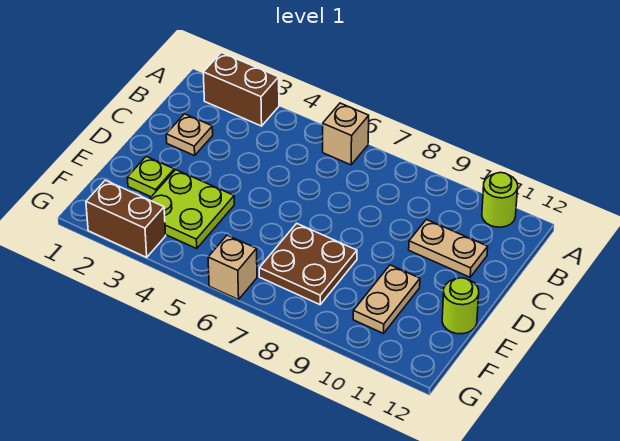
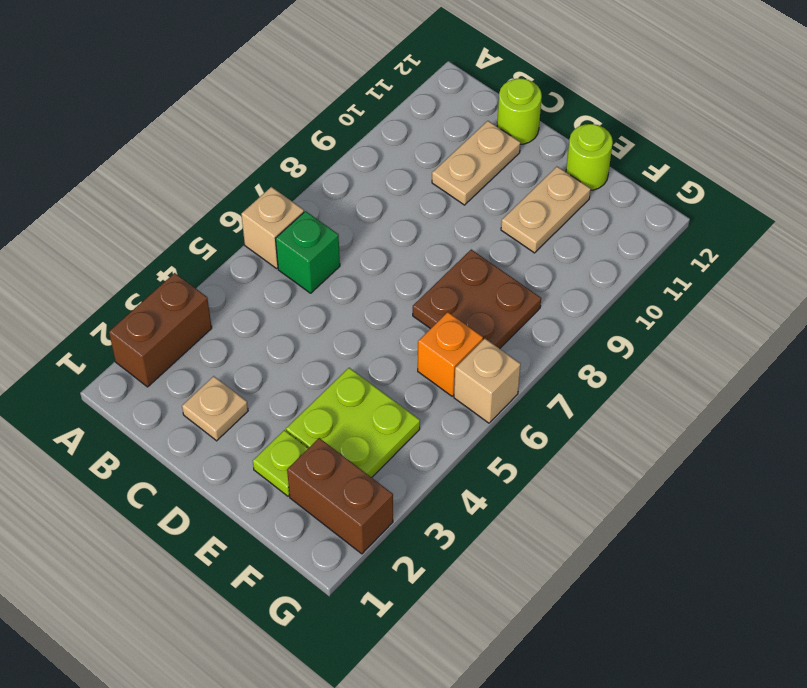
lime 1x1 round brick [482,172,518,227] -> lime 1x1 round brick moved to [497,78,542,144]
none -> green 1x1 brick [276,211,340,293]
tan 1x2 plate [353,265,420,333] -> tan 1x2 plate turned to [501,167,591,253]
none -> orange 1x1 brick [418,312,483,396]
brown 1x2 brick [86,180,166,257] -> brown 1x2 brick turned to [287,438,393,554]

